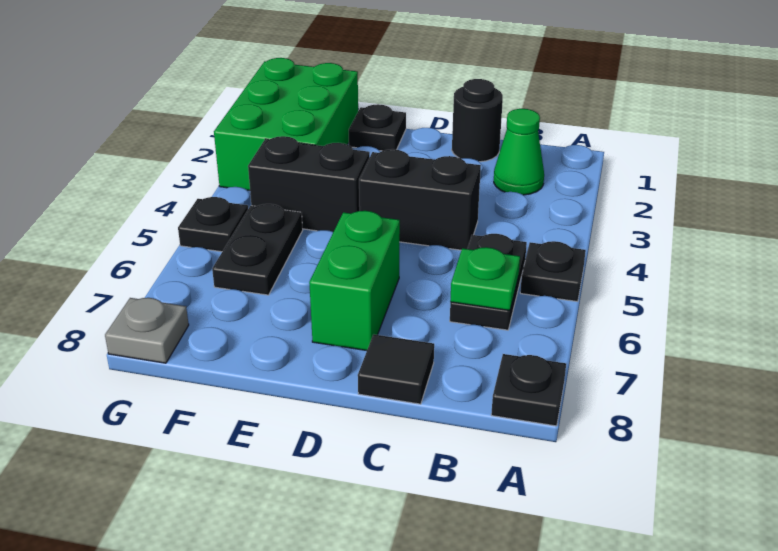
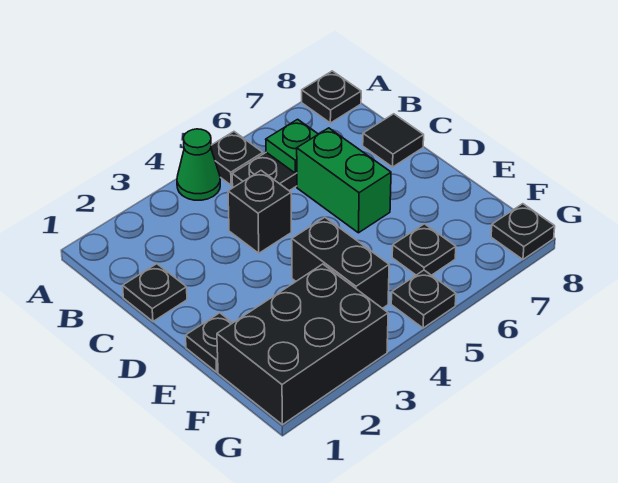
green 1x1 cone [494,109,544,195] -> green 1x1 cone moved to [177,129,220,200]
black 1x1 round brick [452,79,503,162] -> black 1x1 plate [123,264,187,321]
black 1x2 brick [359,149,481,250] -> black 1x1 brick [228,171,291,253]
green 1x2 brick [309,211,400,351] -> green 1x2 brick turned to [297,128,391,233]
green 2x3 brick [214,58,358,191] -> black 2x3 brick [217,264,388,425]
black 1x2 plate [212,204,303,295] -> black 1x1 plate [392,224,456,275]
grey 1x1 plate [105,298,189,363] -> black 1x1 plate [491,204,555,259]

